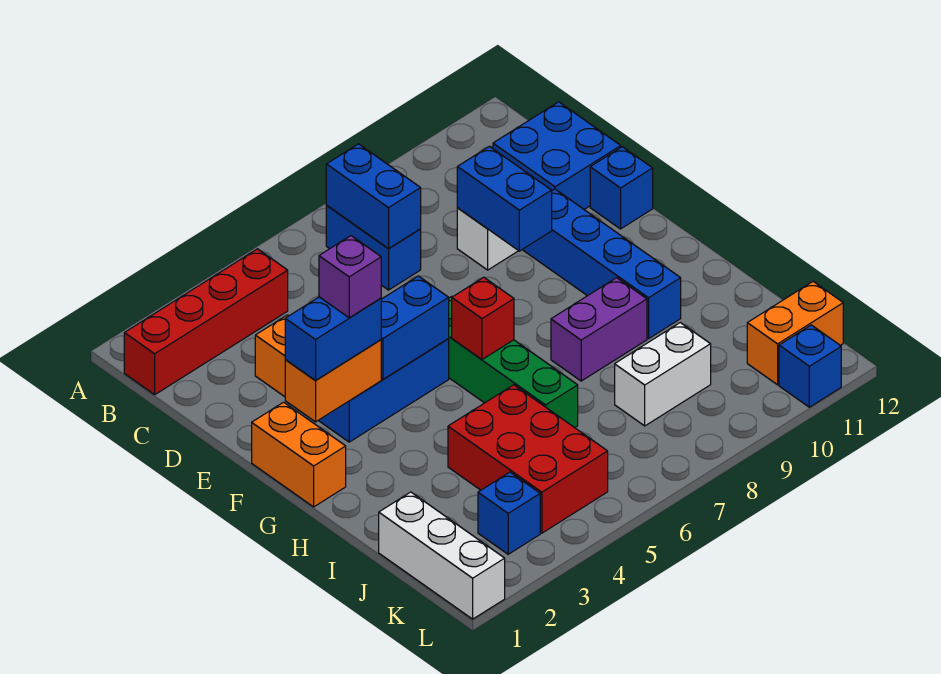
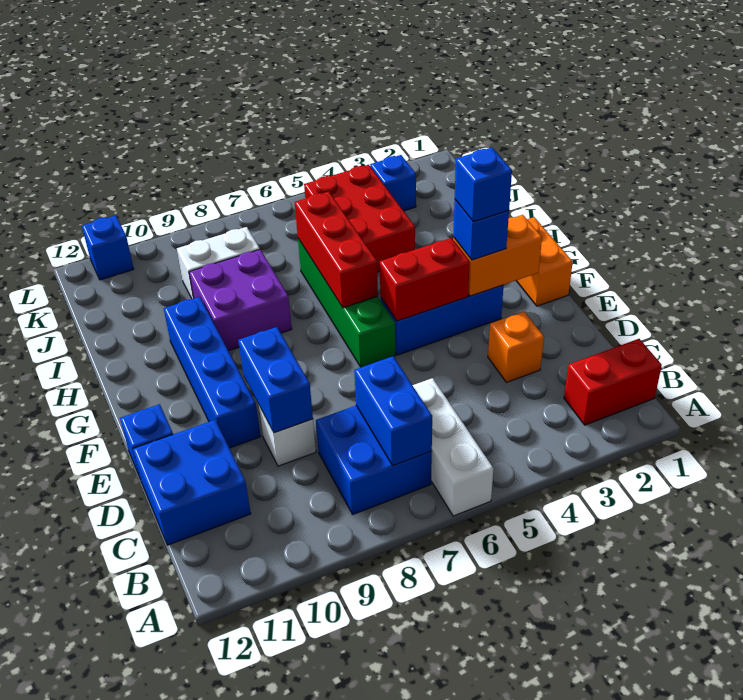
red 1x4 brick [124,249,288,395] -> red 1x2 brick [564,339,662,425]
blue 1x2 brick [326,206,421,290] -> blue 2x2 brick [316,406,432,514]
blue 1x2 brick [285,297,381,380] -> blue 1x1 brick [453,200,509,260]
purple 1x1 brick [319,236,381,318] -> blue 1x1 brick [455,148,512,222]
blue 1x2 brick [381,276,449,379] -> red 1x2 brick [380,238,470,321]
red 1x1 brick [452,277,514,359] -> red 1x3 brick [295,191,378,308]
purple 1x2 brick [551,278,647,381] -> purple 2x2 brick [189,250,292,351]
white 1x3 brick [379,492,505,619] -> white 1x3 brick moved to [412,378,494,516]
orange 1x2 brick [747,282,843,385] -> none

